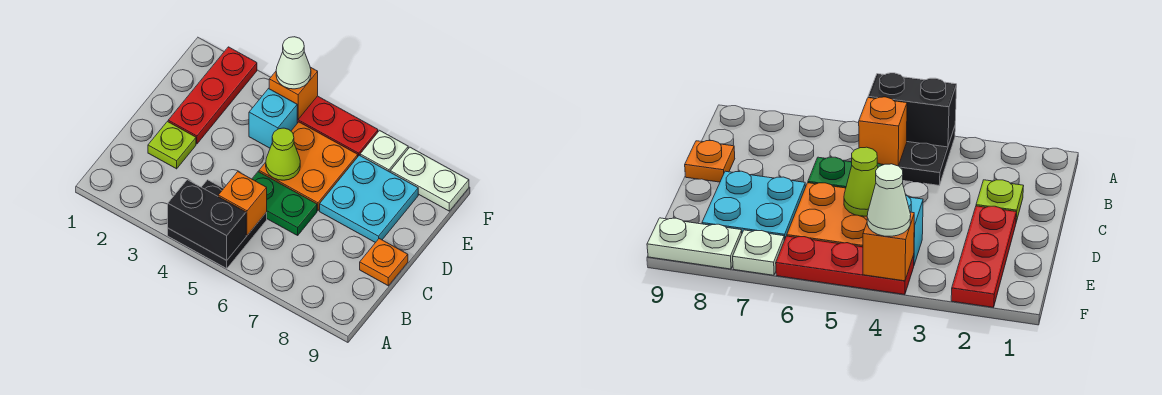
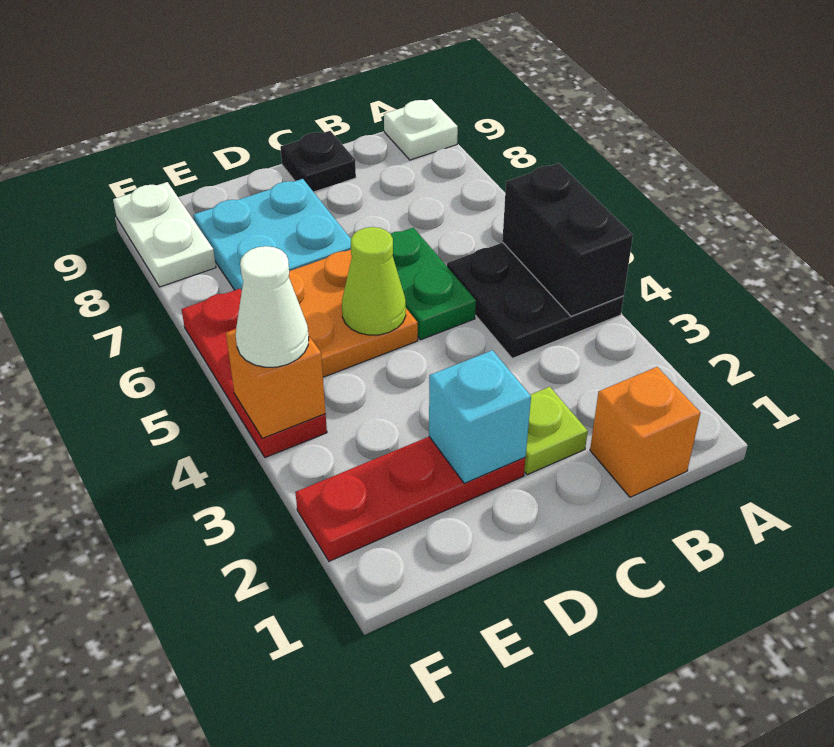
orange 1x1 brick [218,172,267,235] -> orange 1x1 brick moved to [590,367,700,497]
orange 1x1 plate [360,239,408,286] -> black 1x1 plate [280,131,356,192]
cyan 1x1 brick [249,89,297,148] -> cyan 1x1 brick moved to [429,350,531,483]
white 1x1 plate [360,130,408,172] -> white 1x1 plate moved to [384,99,458,160]

